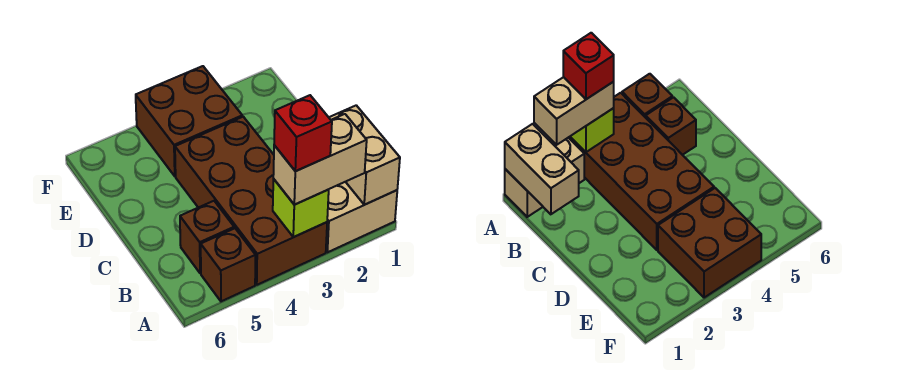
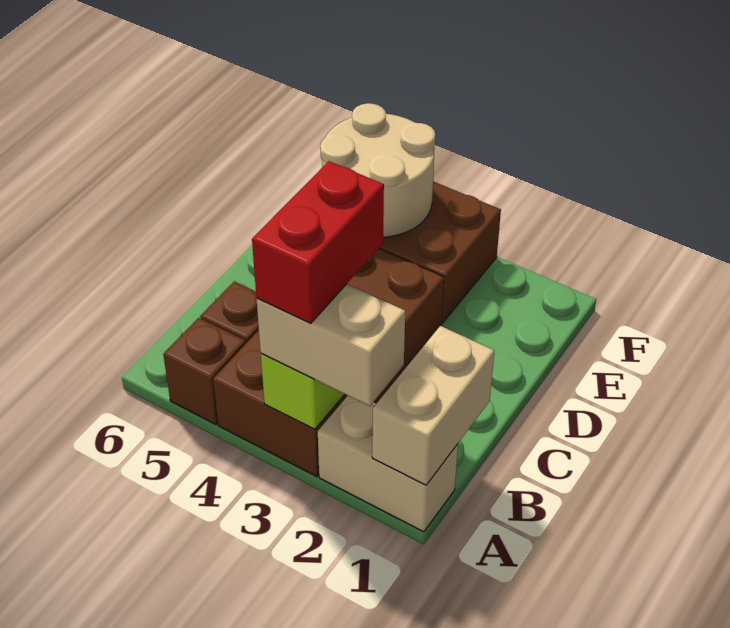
red 1x1 brick [274,95,332,171] -> red 1x2 brick [252,161,384,323]
none -> tan 2x2 round brick [320,103,435,238]

